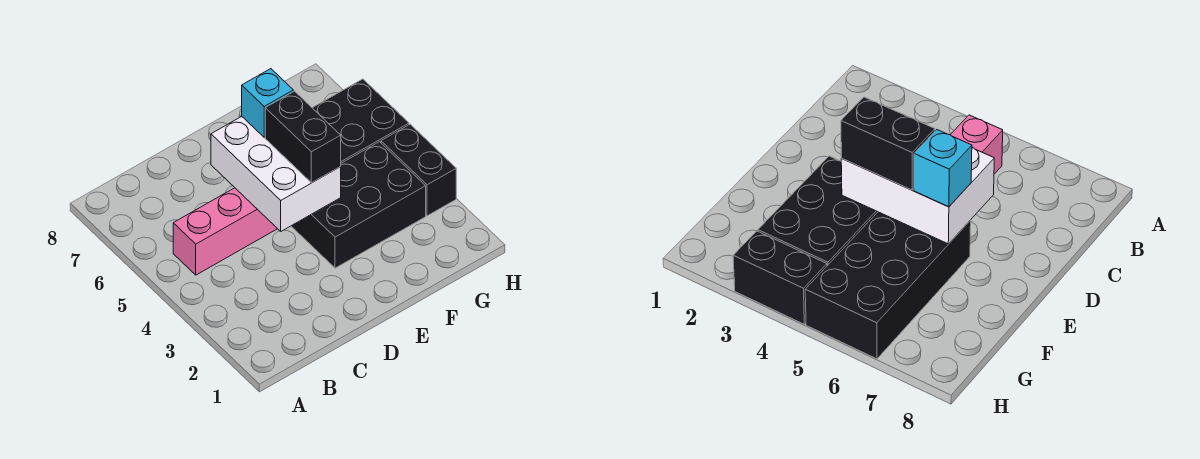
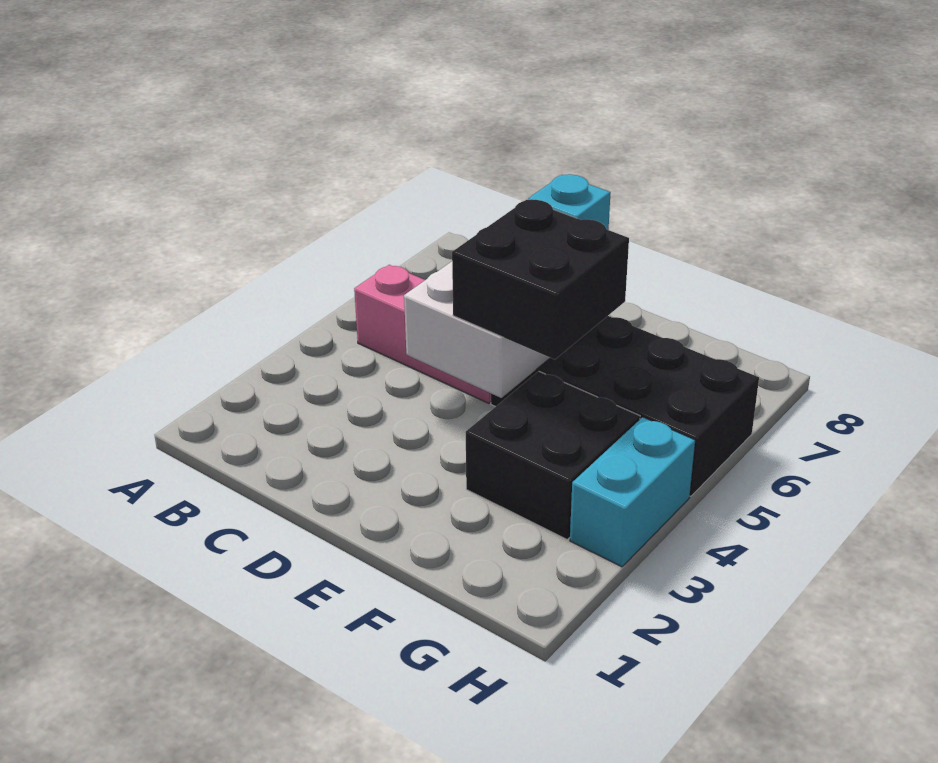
black 2x3 brick [291,142,426,268] -> black 2x2 brick [466,371,640,539]
black 1x2 brick [265,91,341,183] -> black 2x2 brick [452,200,629,359]
black 1x2 brick [381,124,456,216] -> cyan 1x2 brick [570,417,695,567]

